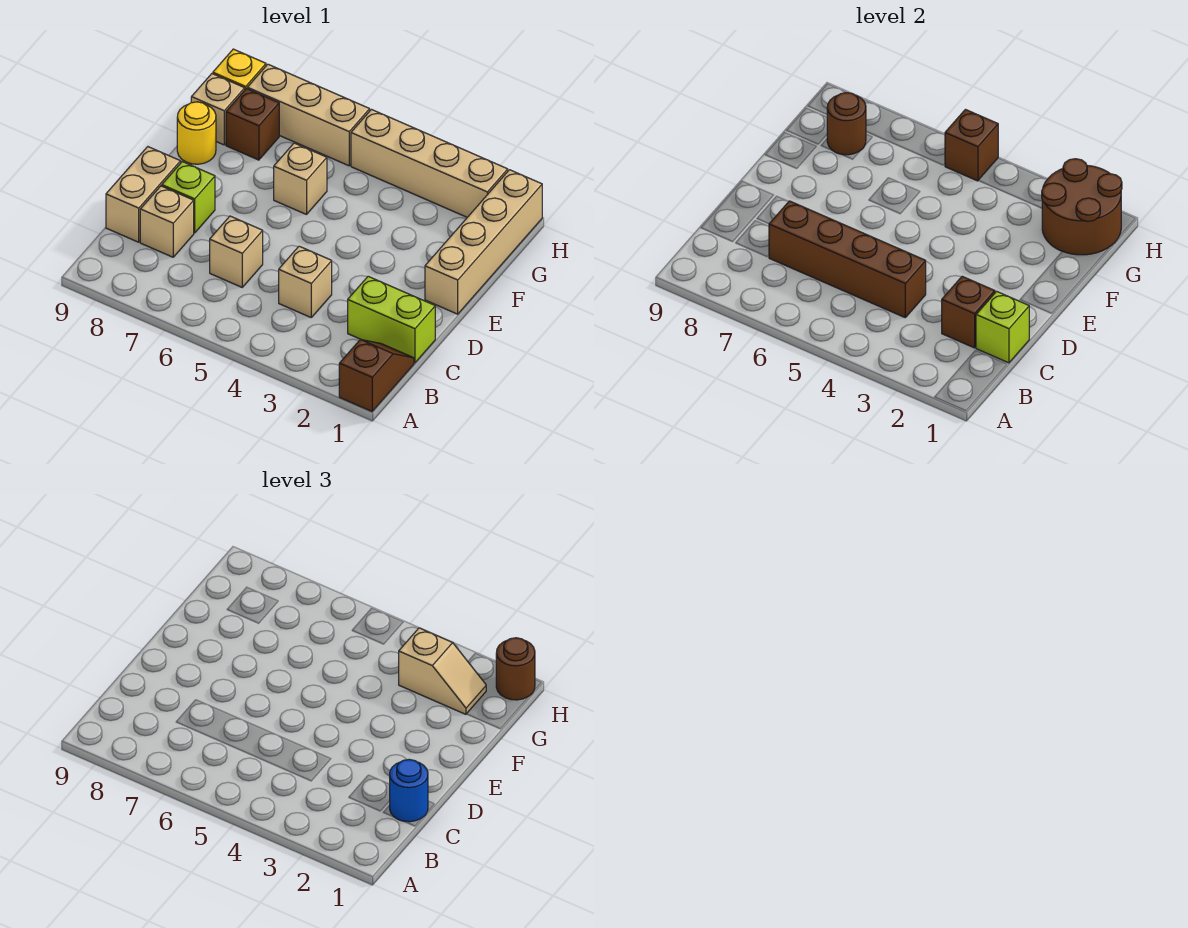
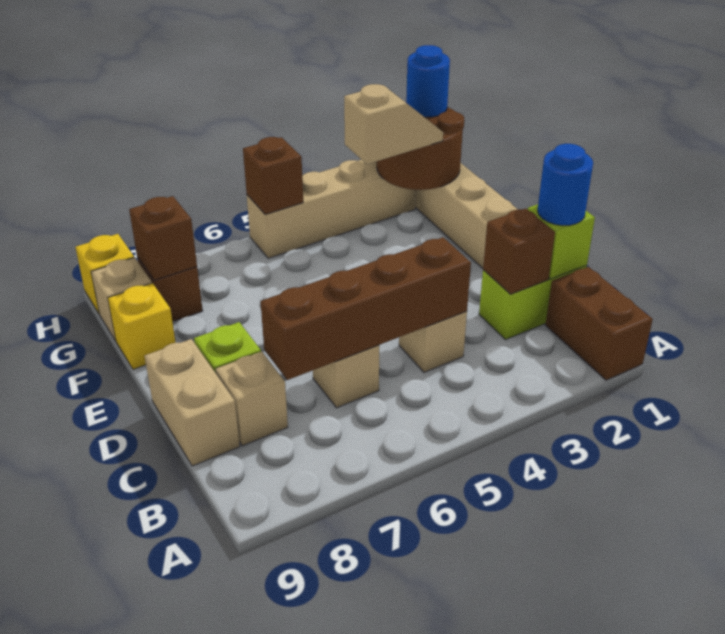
brown 1x2 slope [339,340,414,411] -> brown 1x2 brick [545,267,653,380]
tan 1x1 brick [274,143,327,215] -> none
yellow 1x1 round brick [177,102,216,164] -> yellow 1x1 brick [108,283,176,369]
brown 1x1 round brick [827,93,866,155] -> brown 1x1 brick [129,196,197,280]
brown 1x1 round brick [496,638,535,700] -> blue 1x1 round brick [406,45,450,117]
tan 1x3 brick [247,64,370,166] -> none

